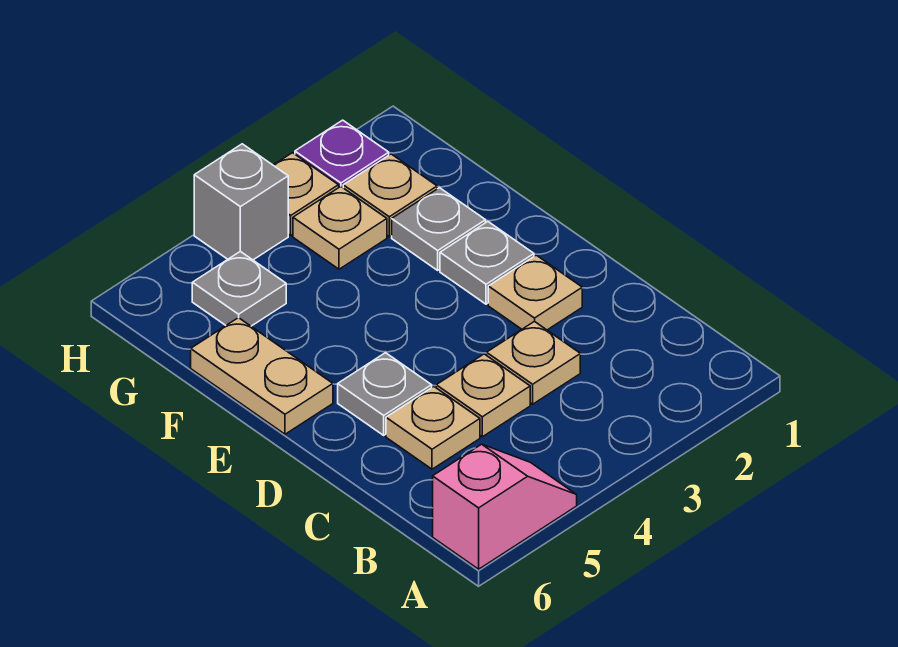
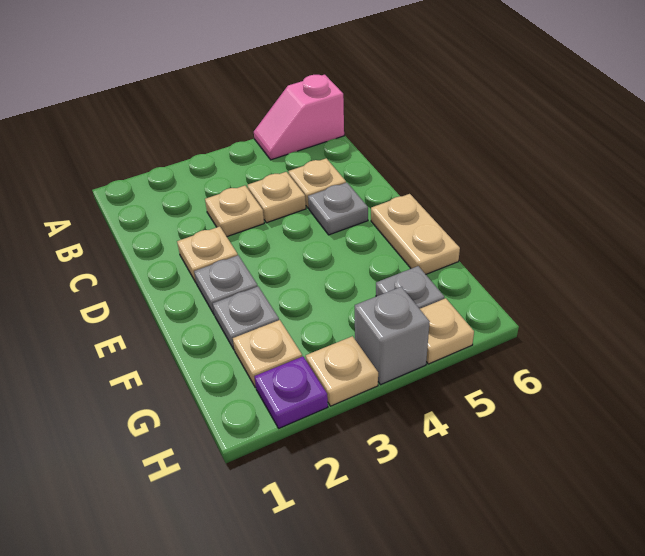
tan 1x1 plate [293,187,387,269] -> tan 1x1 plate moved to [420,298,474,364]

